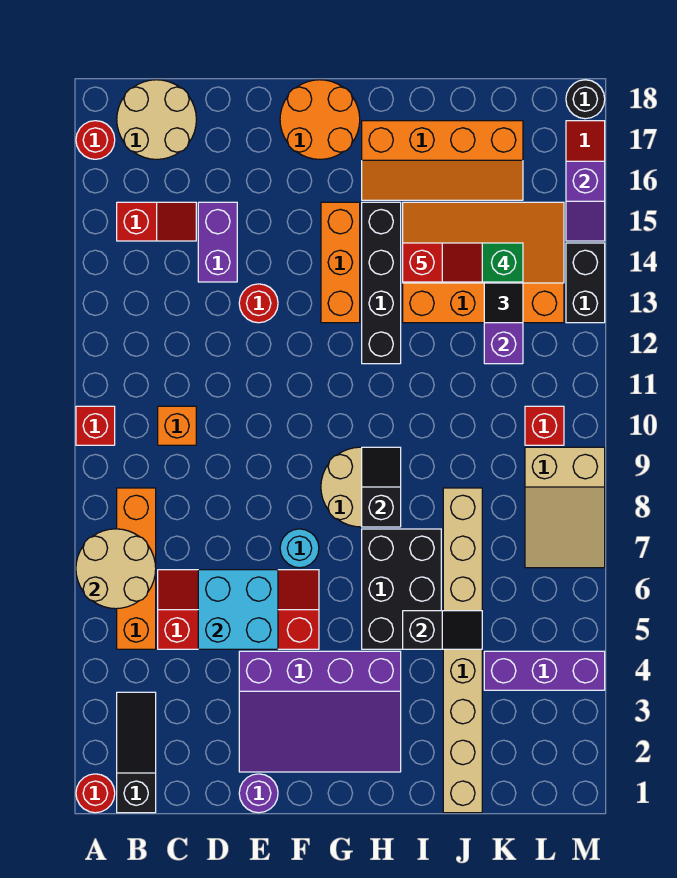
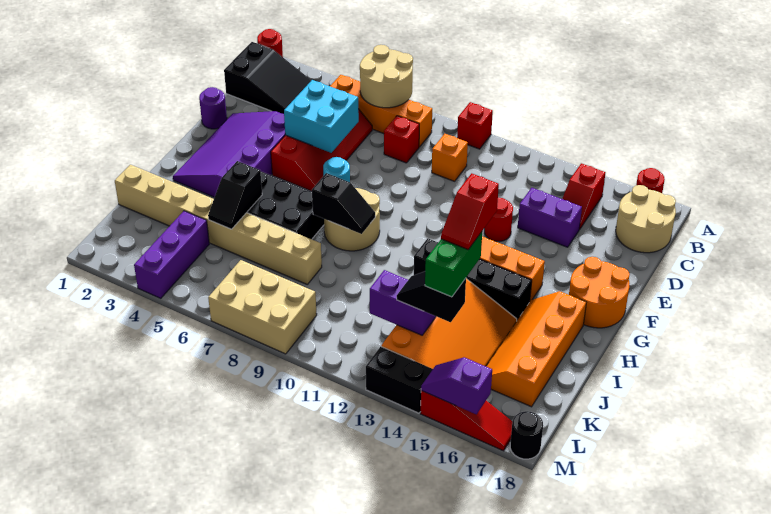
black 1x3 slope [117,692,156,813] -> black 2x3 slope [224,42,311,114]
tan 2x3 slope [525,447,605,568] -> tan 2x3 brick [208,260,317,354]
red 1x1 brick [525,406,564,445] -> red 1x1 brick moved to [384,116,419,163]

